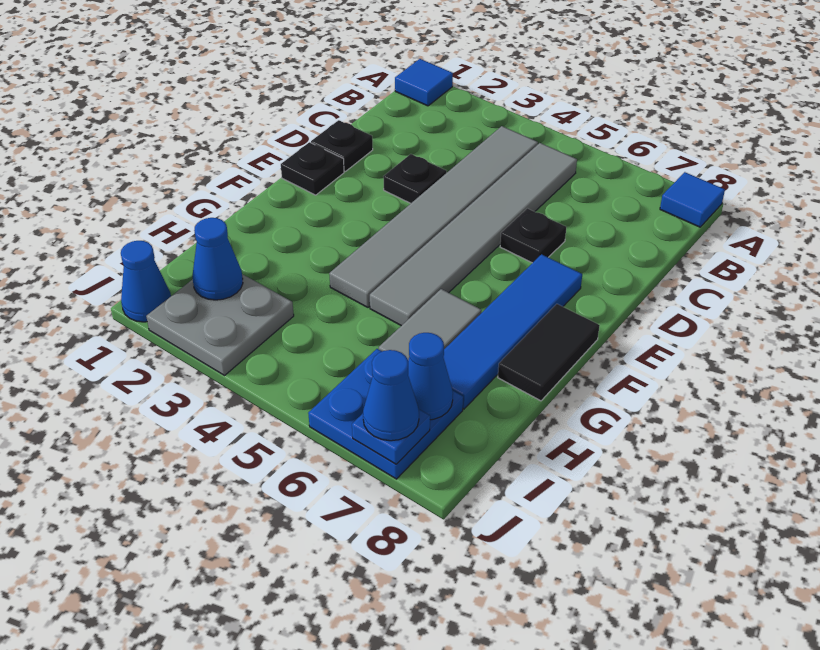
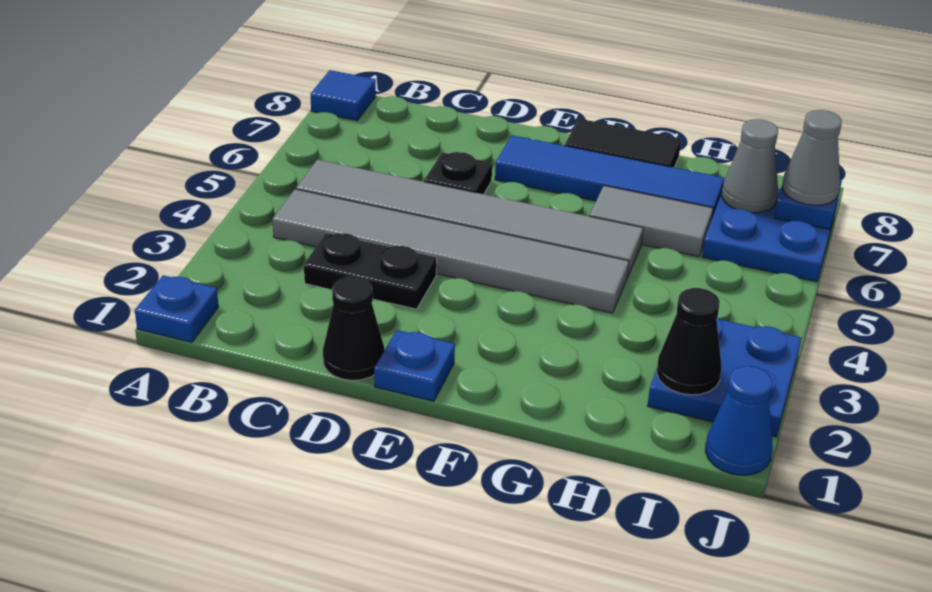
blue 1x1 tile [395,59,453,106] -> blue 1x1 plate [135,275,219,342]
black 1x1 plate [311,120,373,171] -> black 1x1 cone [323,277,385,380]
black 1x1 plate [383,154,447,203] -> black 1x2 plate [304,233,437,309]
black 1x1 plate [281,142,344,195] -> blue 1x1 plate [374,330,455,401]
grey 2x2 plate [146,274,294,375] -> blue 2x2 plate [648,317,801,437]
blue 1x1 cone [193,218,243,300] -> black 1x1 cone [657,288,721,395]
blue 1x1 cone [408,333,453,420] -> grey 1x1 cone [722,119,778,213]
blue 1x1 cone [363,350,419,441] -> grey 1x1 cone [782,110,842,205]

